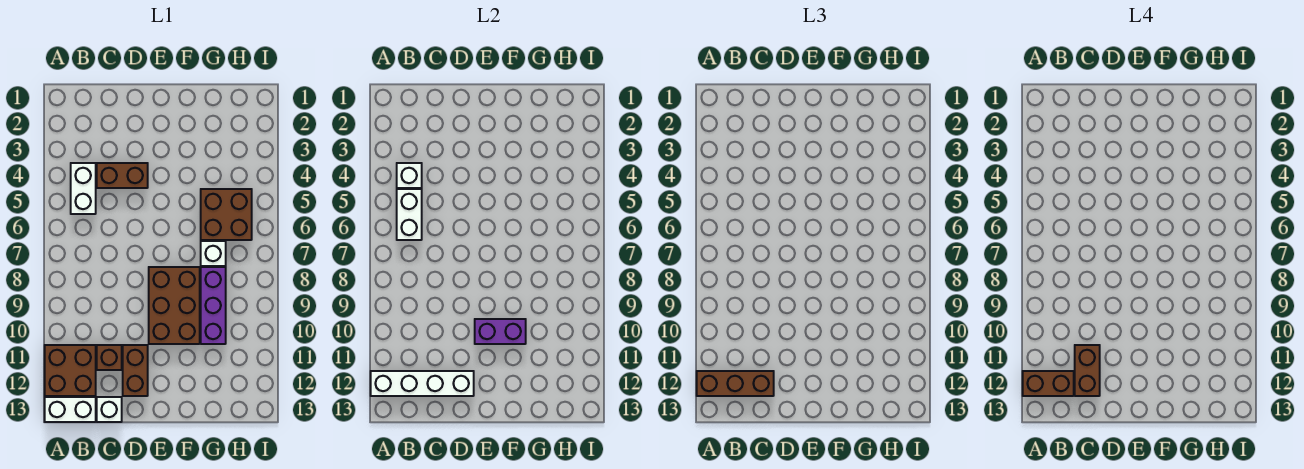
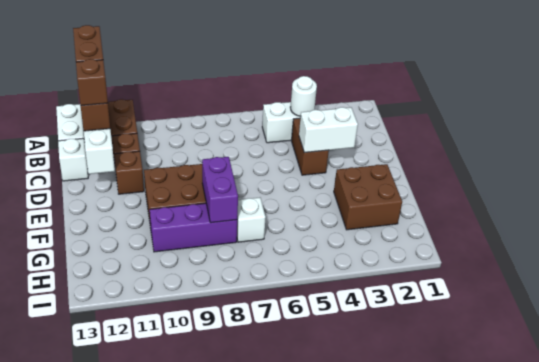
white 1x1 brick [397,163,422,188] -> white 1x1 round brick [290,76,317,116]
white 1x2 brick [397,189,422,240] -> white 1x2 brick moved to [299,107,358,153]
brown 1x2 brick [1075,345,1100,396] -> brown 1x1 brick [76,59,108,106]
brown 1x2 brick [123,345,148,396] -> brown 1x1 brick [114,151,144,194]
purple 1x2 brick [475,319,526,344] -> purple 1x2 brick moved to [202,157,238,223]
brown 2x2 brick [201,189,252,240] -> brown 2x2 brick moved to [334,164,402,230]

